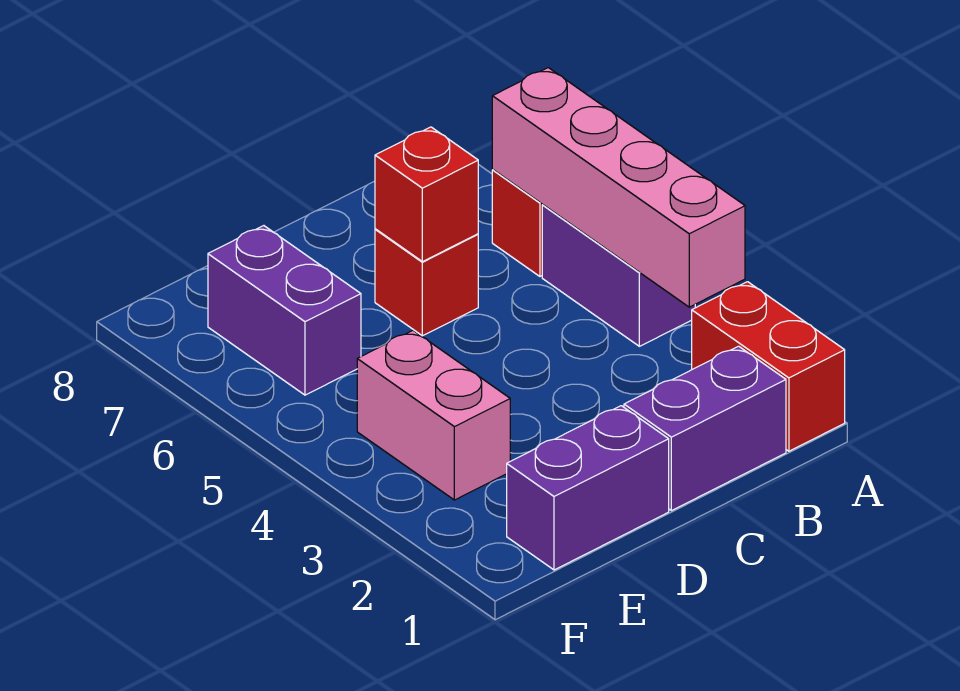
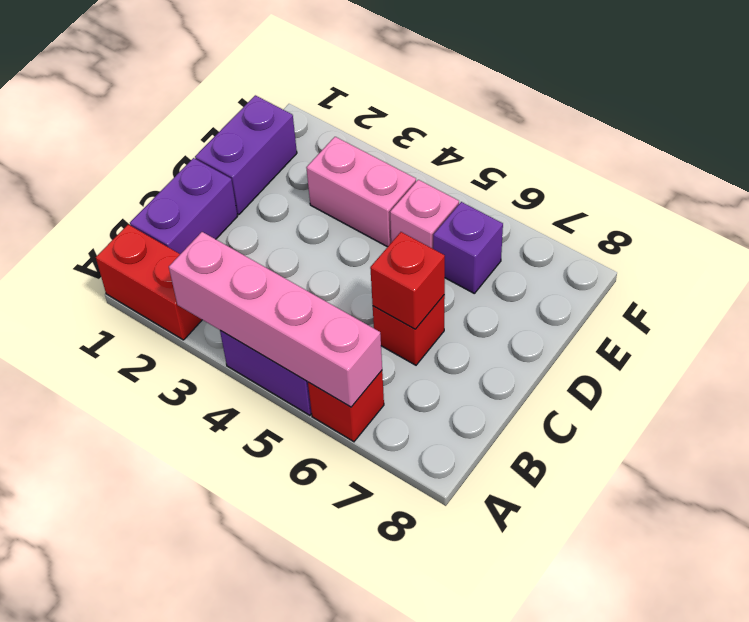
none -> pink 1x1 brick [390,180,459,249]
purple 1x2 brick [208,226,361,395] -> purple 1x1 brick [433,202,503,293]

